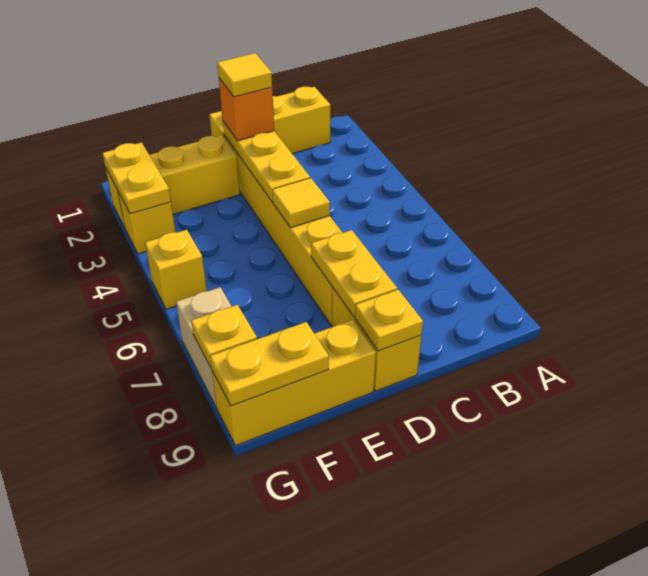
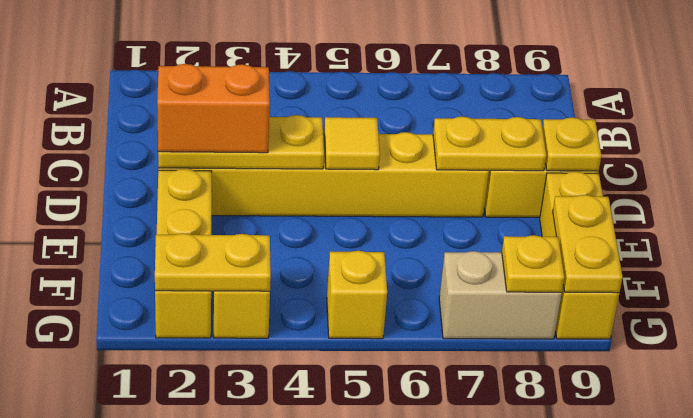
yellow 1x3 brick [209,87,330,154] -> none
orange 1x1 brick [219,78,274,141] -> orange 1x2 brick [157,64,270,153]
yellow 1x1 tile [217,53,272,97] -> none

